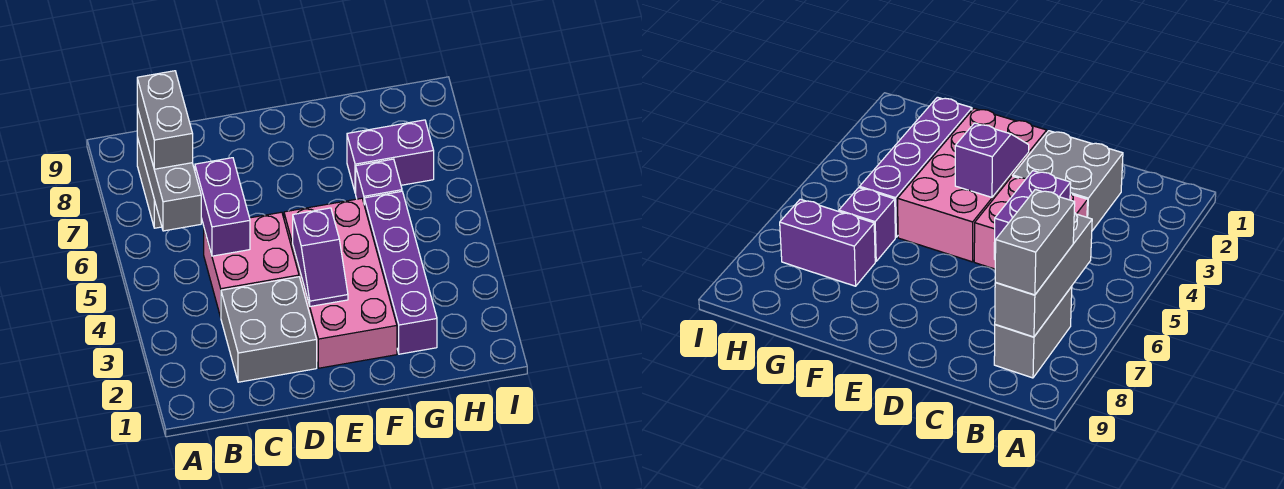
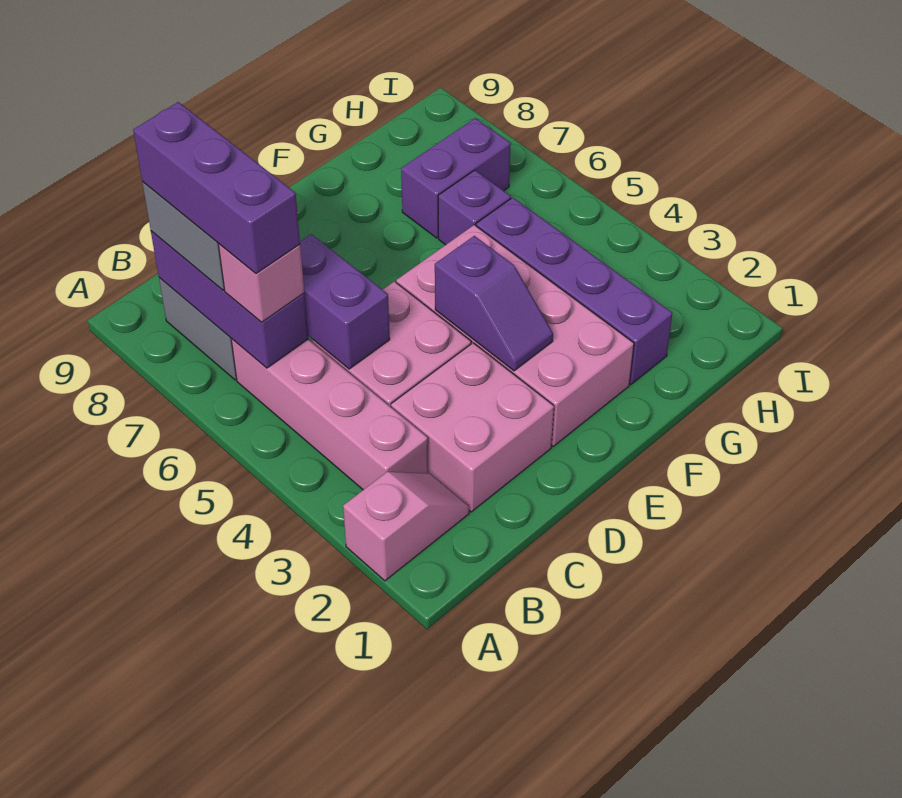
none -> pink 1x2 slope [343,472,469,581]
none -> pink 1x4 brick [231,339,428,490]
grey 1x3 brick [137,108,201,231] -> purple 1x3 brick [151,231,308,368]
none -> pink 1x1 brick [218,244,304,322]
none -> purple 1x3 brick [133,102,300,274]
grey 2x2 brick [221,277,317,382] -> pink 2x2 brick [391,343,554,512]

